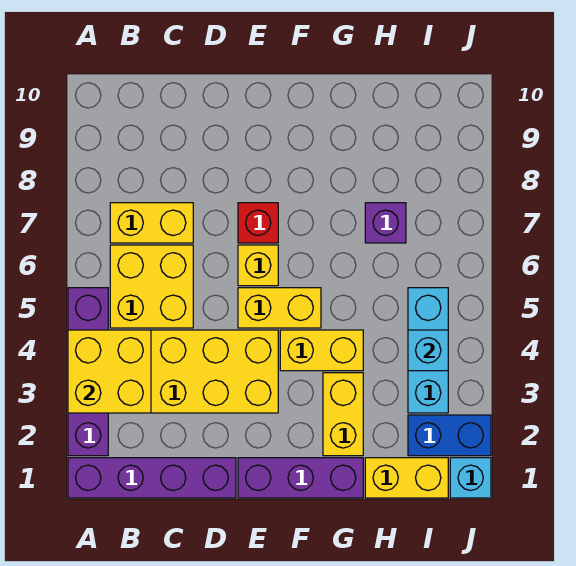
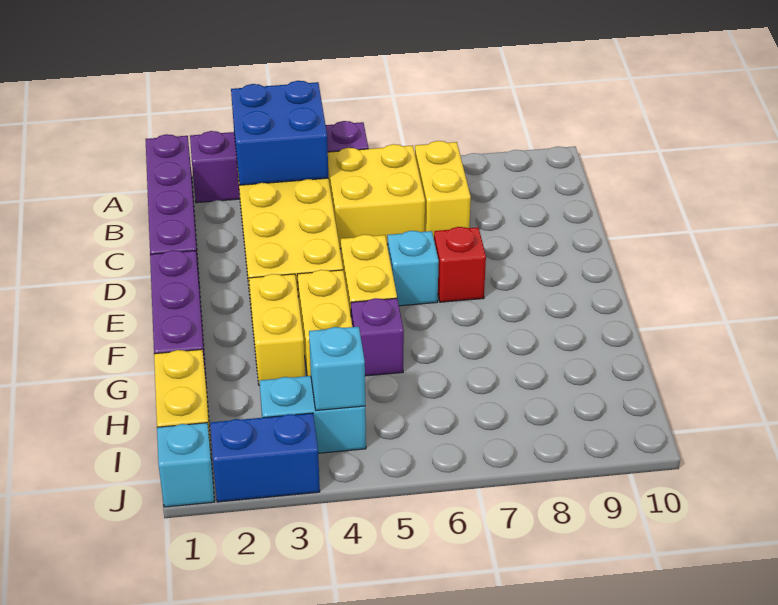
yellow 2x2 brick [68,330,151,413] -> blue 2x2 brick [231,81,328,185]
yellow 1x1 brick [238,245,278,286] -> cyan 1x1 brick [387,231,439,306]
yellow 1x2 brick [323,373,363,456] -> yellow 1x2 brick turned to [249,274,305,385]
purple 1x1 brick [365,203,406,243] -> purple 1x1 brick moved to [351,298,404,376]
blue 1x2 brick [408,415,491,456] -> blue 1x2 brick turned to [210,413,320,502]
cyan 1x3 brick [408,288,448,413] -> cyan 1x2 brick [259,376,366,453]

